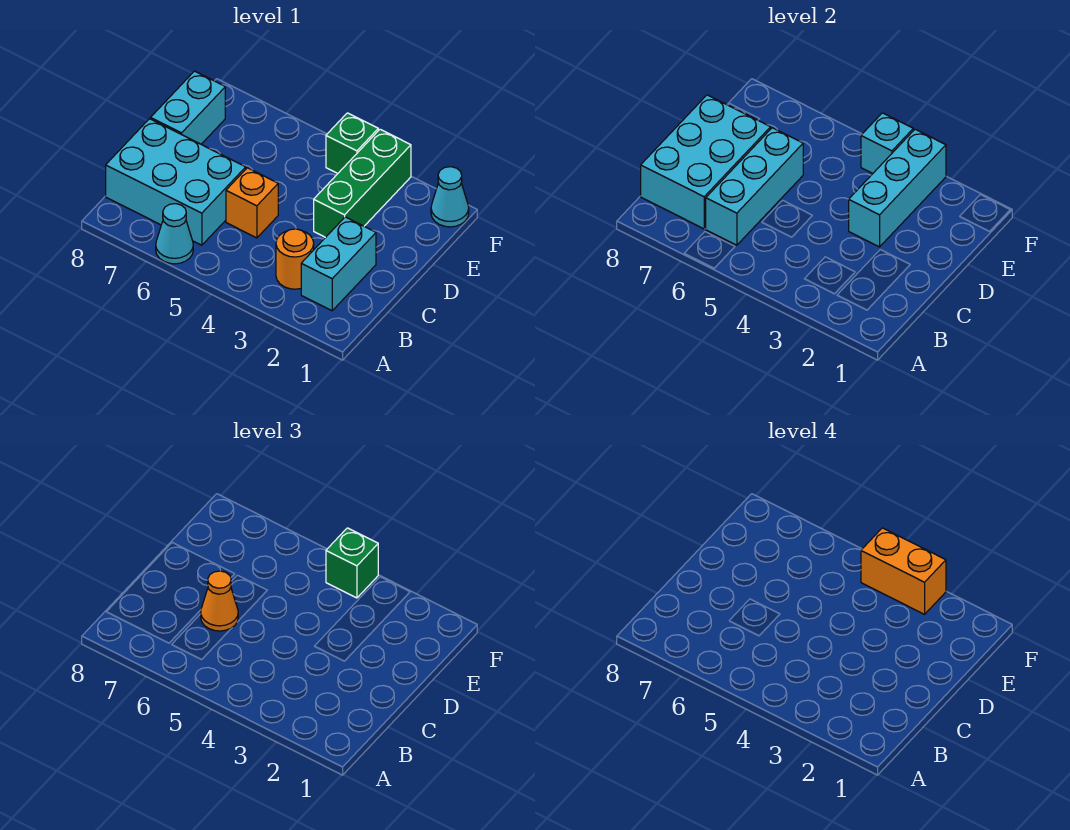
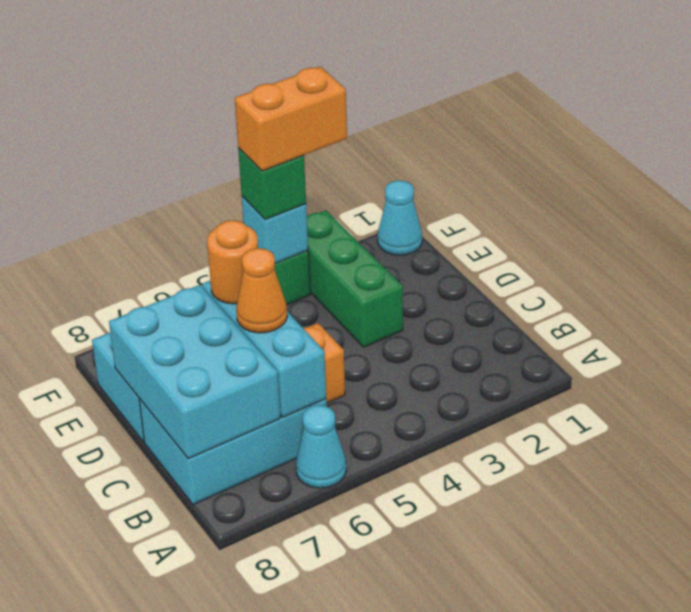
cyan 1x2 brick [301,217,376,311] -> none
orange 1x1 round brick [276,229,314,289] -> orange 1x1 round brick moved to [207,220,258,304]
cyan 1x3 brick [849,129,946,247] -> none

